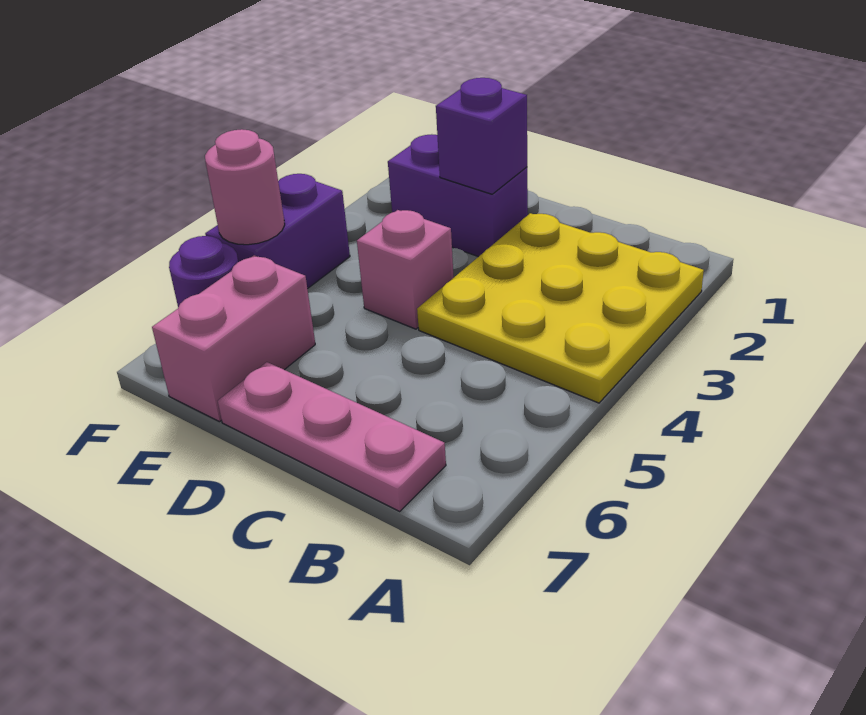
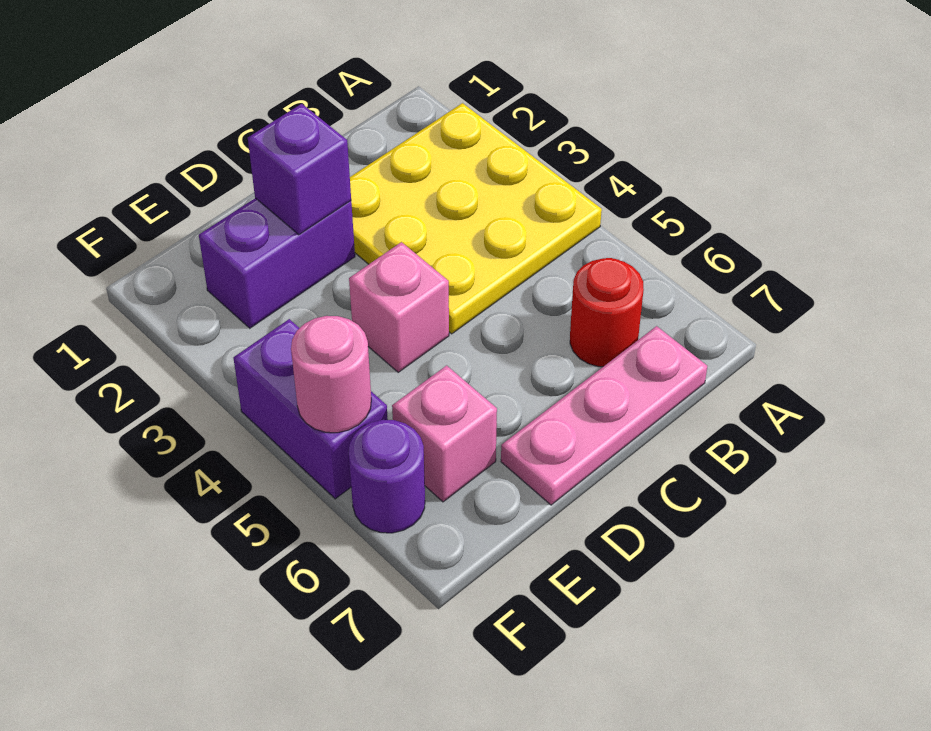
none -> red 1x1 round brick [570,258,644,367]
pink 1x2 brick [152,255,315,422] -> pink 1x1 brick [392,366,497,502]

